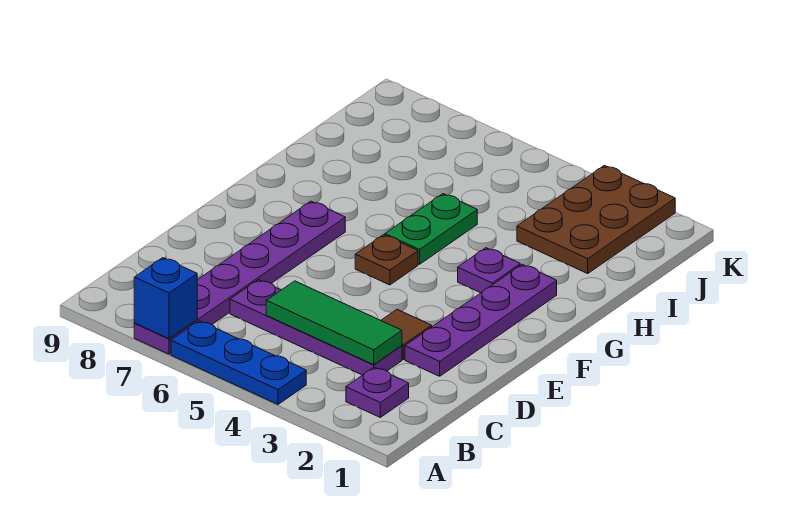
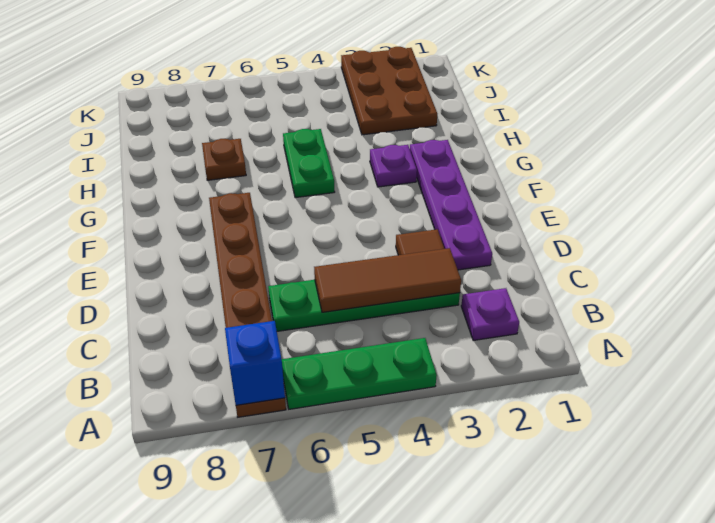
blue 1x3 plate [171,321,306,404] -> green 1x3 plate [282,338,437,409]
purple 1x6 plate [134,201,345,354] -> brown 1x6 plate [209,193,286,417]
purple 1x4 plate [230,280,402,375] -> green 1x4 plate [268,280,460,331]
green 1x3 tile [266,281,402,365] -> brown 1x3 tile [314,248,461,312]
brown 1x1 plate [355,235,418,285] -> brown 1x1 plate moved to [202,139,246,180]

